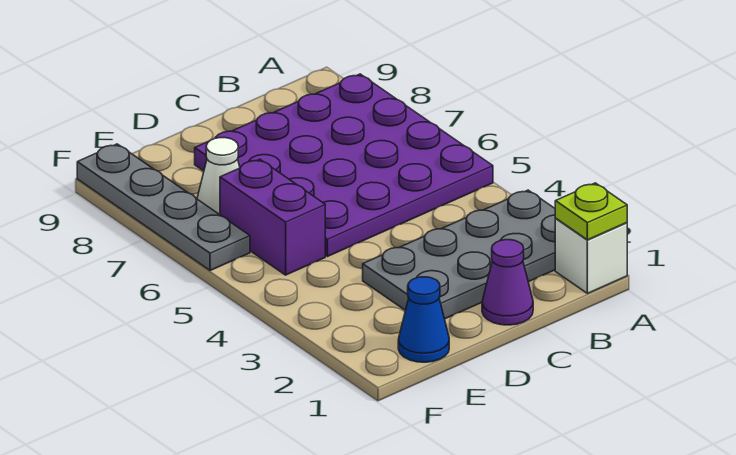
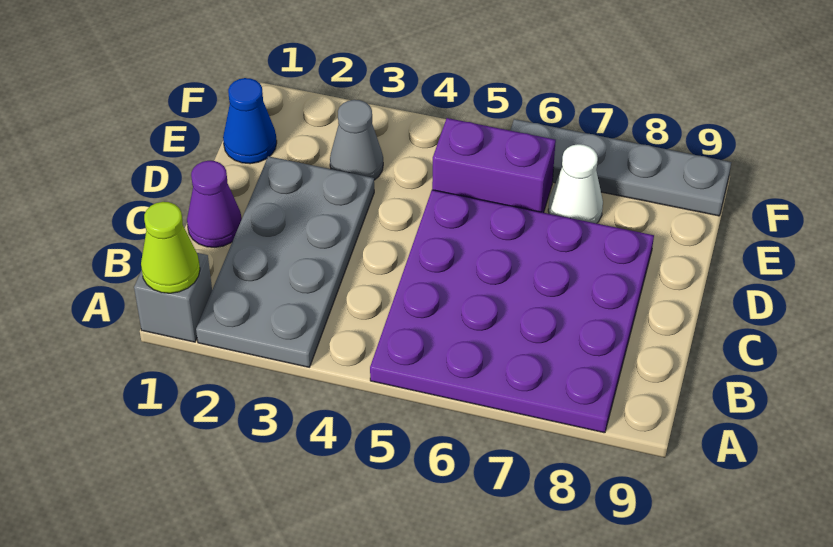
white 1x1 brick [555,219,627,294] -> grey 1x1 brick [134,253,212,342]
lime 1x1 plate [555,183,627,240] -> lime 1x1 cone [141,202,200,293]
none -> grey 1x1 cone [330,100,383,180]

